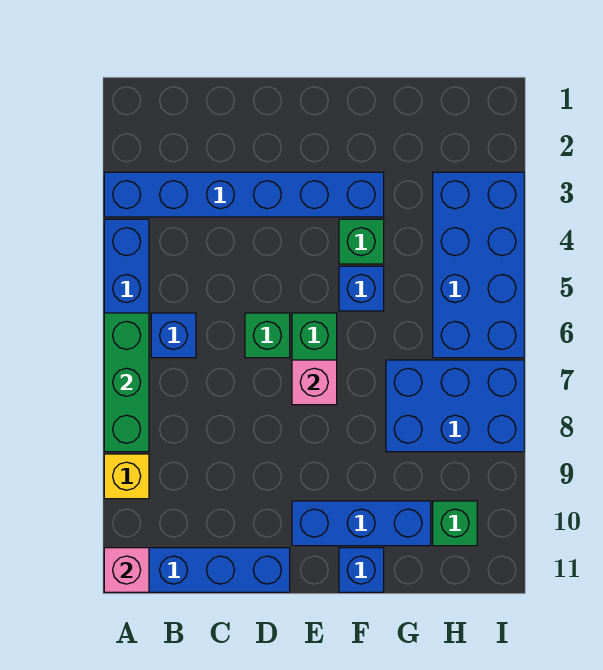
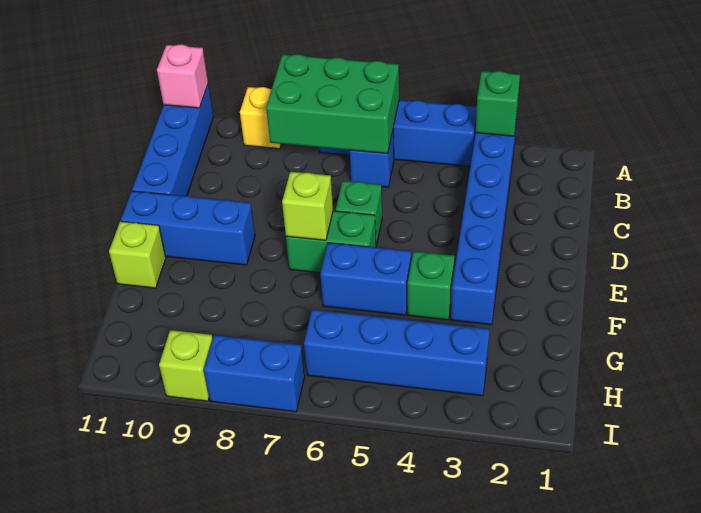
green 1x3 brick [104,313,149,452] -> green 2x3 brick [266,54,399,154]
pink 1x1 brick [292,360,337,405] -> lime 1x1 brick [282,172,333,240]
blue 1x3 brick [292,501,431,546] -> blue 1x3 brick turned to [121,191,255,265]
blue 1x1 brick [339,266,384,311] -> blue 1x2 brick [320,243,411,315]
blue 1x1 brick [339,548,384,592] -> lime 1x1 brick [109,221,166,288]
blue 2x3 brick [386,360,524,452] -> blue 1x2 brick [204,335,305,412]
blue 2x4 brick [433,172,524,358] -> blue 1x4 brick [304,310,490,396]
green 1x1 brick [433,501,477,546] -> green 1x1 brick moved to [476,71,520,136]
none -> lime 1x1 brick [159,330,213,401]

